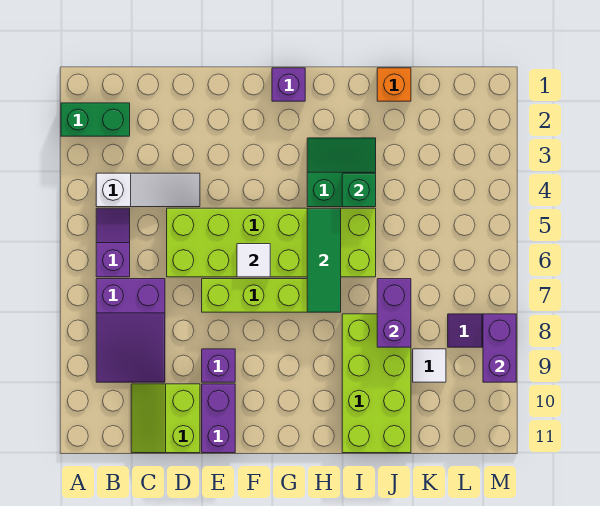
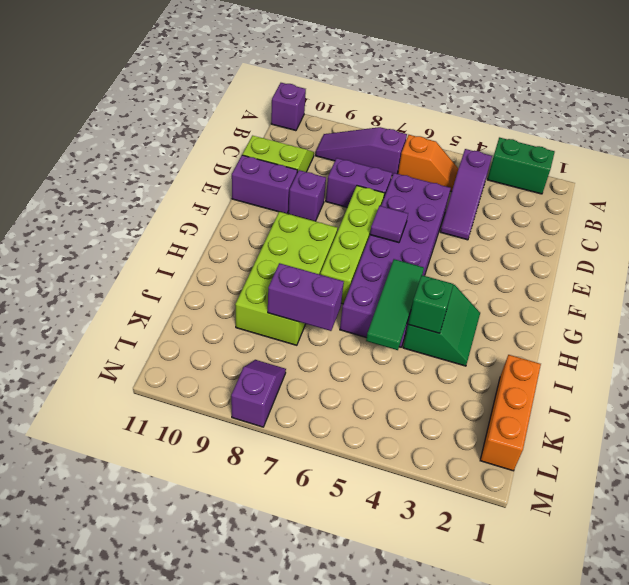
green 1x2 brick [61,103,130,136] -> green 1x2 brick turned to [487,137,555,194]
white 1x3 slope [96,173,200,207] -> purple 1x3 slope [440,149,492,240]
purple 1x2 slope [96,208,130,277] -> orange 1x2 slope [398,135,459,192]
purple 2x3 slope [96,279,165,382] -> purple 1x3 slope [315,127,407,176]
lime 2x6 brick [167,208,376,277] -> purple 2x6 brick [340,173,451,347]
white 1x1 tile [237,244,270,277] -> purple 1x1 tile [370,206,408,243]
purple 1x1 brick [272,68,305,101] -> purple 1x1 brick moved to [271,83,306,131]
green 1x3 tile [307,208,341,312] -> green 1x3 tile turned to [366,259,424,350]
lime 2x4 brick [342,314,411,453] -> lime 2x4 brick turned to [235,212,337,345]
orange 1x1 brick [377,68,411,101] -> orange 1x3 brick [480,355,541,471]
white 1x1 tile [413,349,446,382] -> none
purple 1x2 brick [483,314,516,382] -> purple 1x2 brick moved to [326,158,392,207]

